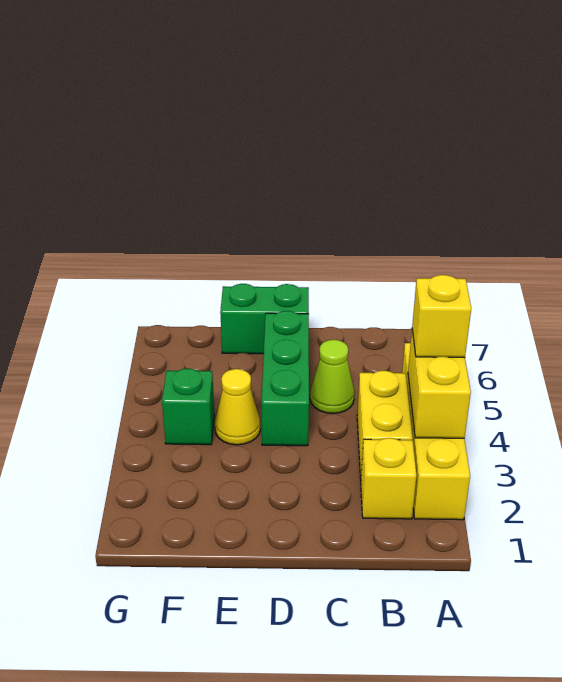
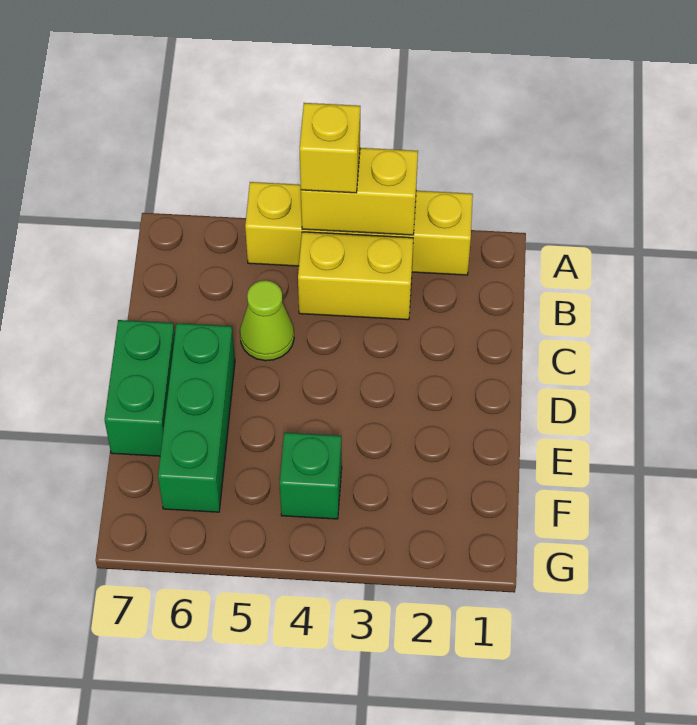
yellow 1x1 brick [361,438,416,519] -> none
green 1x3 brick [261,311,309,446] -> green 1x3 brick turned to [158,323,235,512]
yellow 1x1 cone [215,369,260,445] -> none

